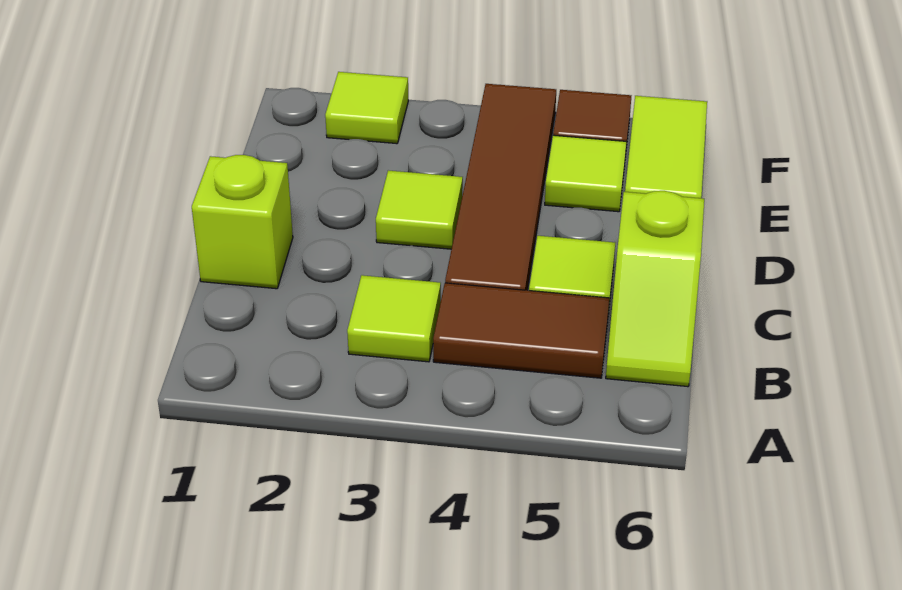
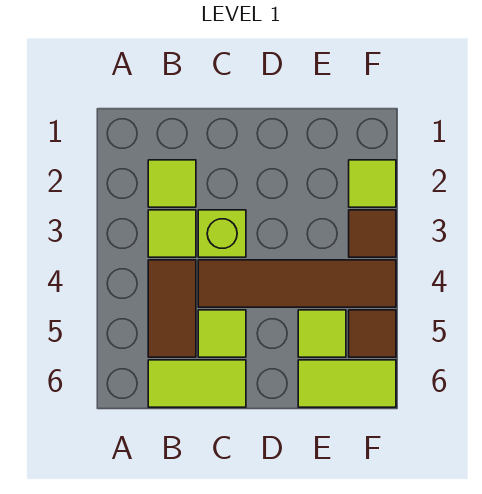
lime 1x2 slope [606,191,704,387] -> lime 1x2 tile [148,360,246,407]
lime 1x1 brick [192,155,293,289] -> lime 1x1 brick moved to [198,210,246,257]
lime 1x1 tile [376,170,463,249] -> lime 1x1 tile moved to [148,160,196,207]
none -> brown 1x1 tile [349,210,396,257]

